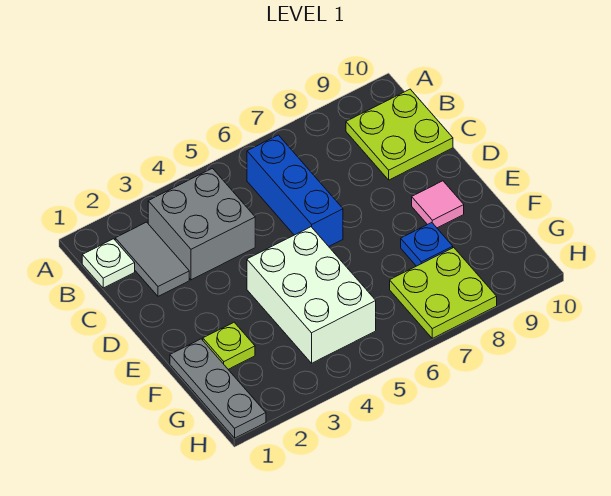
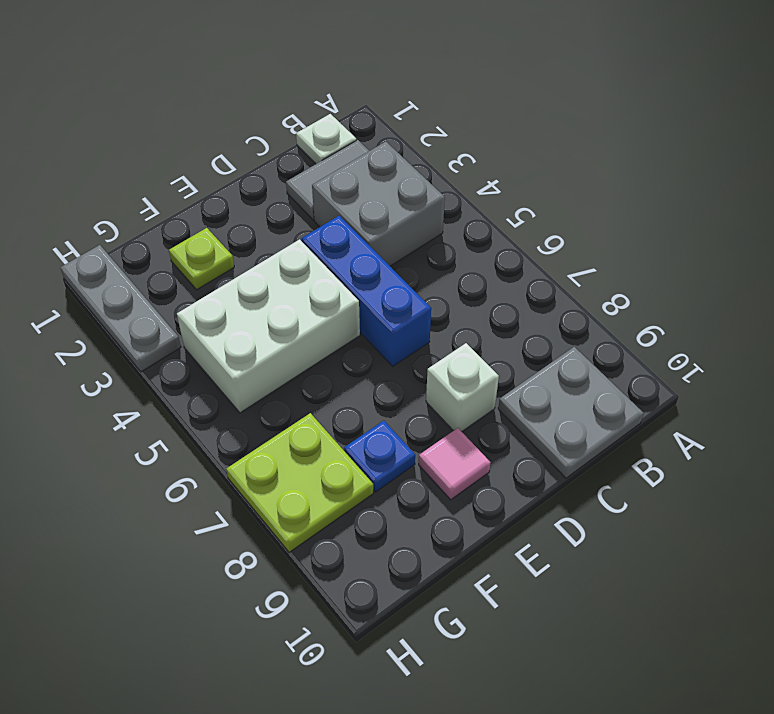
blue 1x3 brick [247,135,343,246] -> blue 1x3 brick turned to [302,216,431,366]
lime 2x2 plate [346,89,453,180] -> grey 2x2 plate [498,347,644,478]
none -> white 1x1 brick [426,343,499,432]
grey 1x3 plate [170,339,266,438] -> grey 1x3 plate turned to [60,245,181,372]

